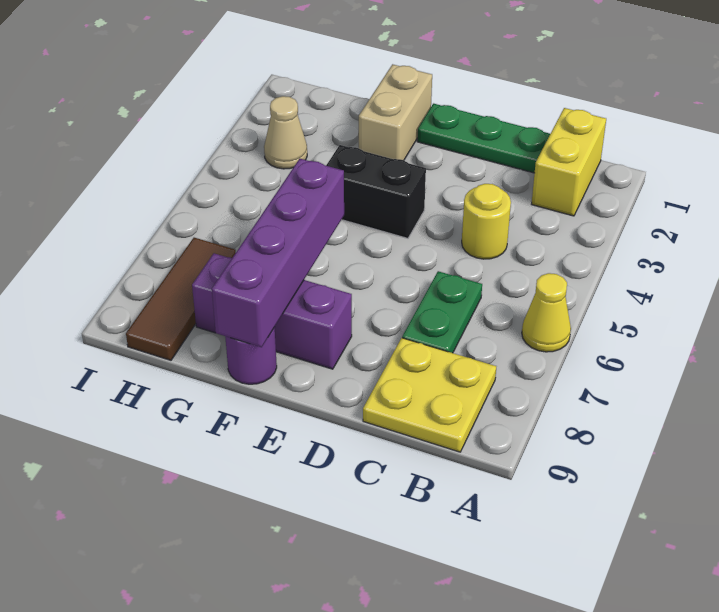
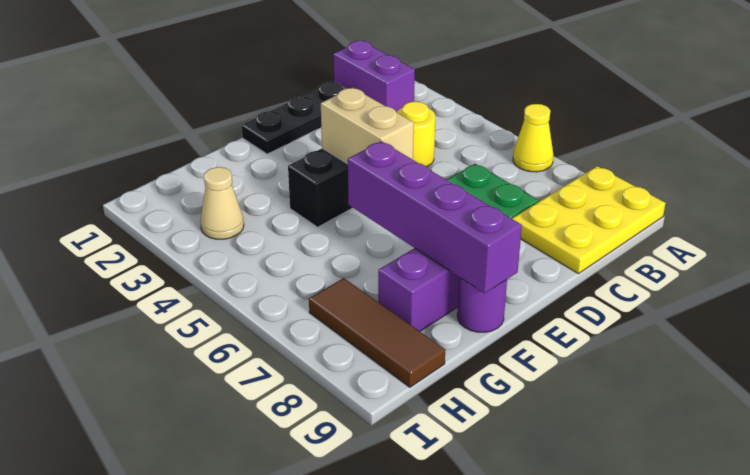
yellow 1x2 brick [532,108,606,216] -> purple 1x2 brick [333,41,415,112]
yellow 2x2 plate [363,338,496,452] -> yellow 2x3 plate [512,166,665,274]
green 1x3 plate [418,104,550,173] -> black 1x3 plate [242,82,345,154]
tan 1x2 brick [359,64,432,160] -> tan 1x2 brick moved to [321,88,414,164]

